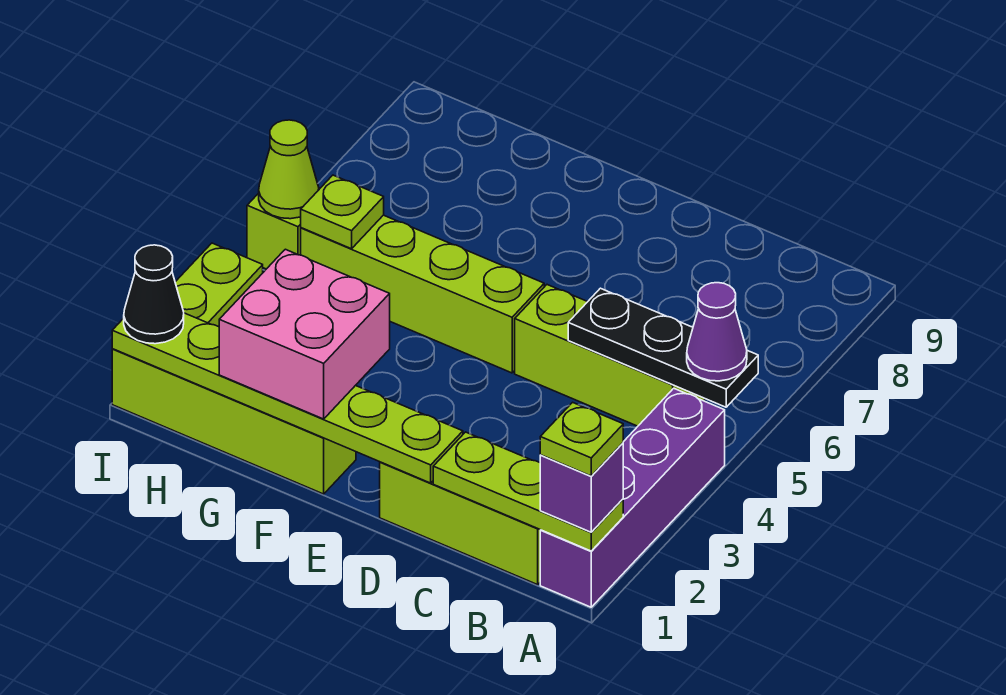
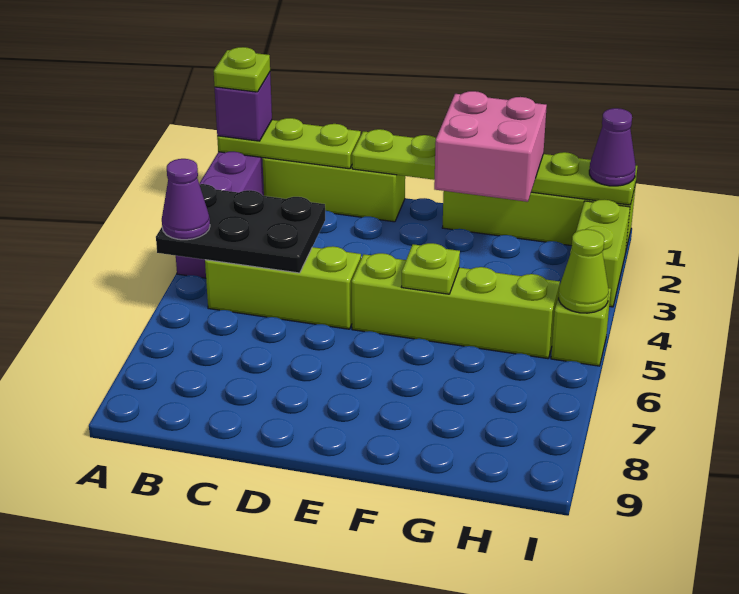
black 1x3 plate [568,288,758,407] -> black 2x3 plate [156,184,325,273]
lime 1x1 plate [301,175,384,249] -> lime 1x1 plate moved to [402,243,460,294]
black 1x1 cone [124,245,184,344] -> purple 1x1 cone [589,108,636,186]

